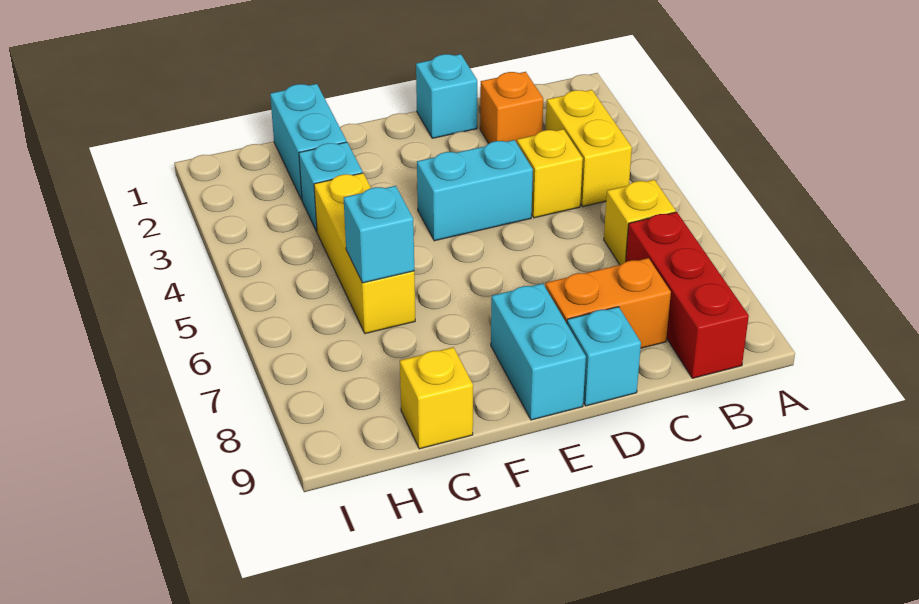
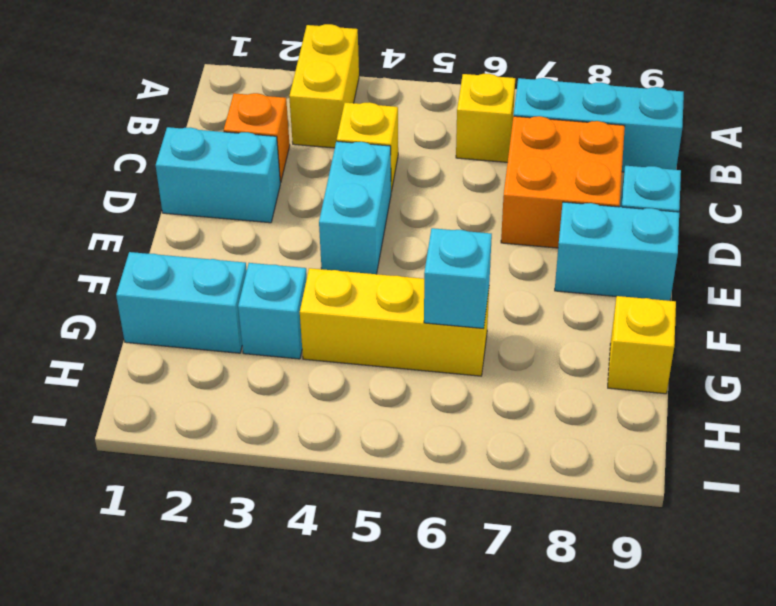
yellow 1x2 brick [546,90,632,207] -> yellow 1x2 brick turned to [289,24,359,148]
red 1x3 brick [626,212,749,378] -> cyan 1x3 brick [514,78,684,172]
orange 1x2 brick [545,258,671,348] -> orange 2x2 brick [501,116,625,248]
cyan 1x1 brick [416,54,477,138] -> cyan 1x2 brick [156,127,280,223]

